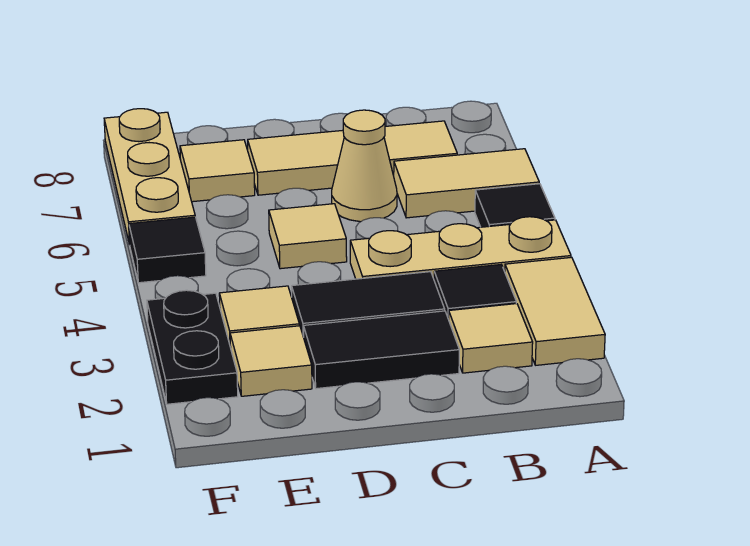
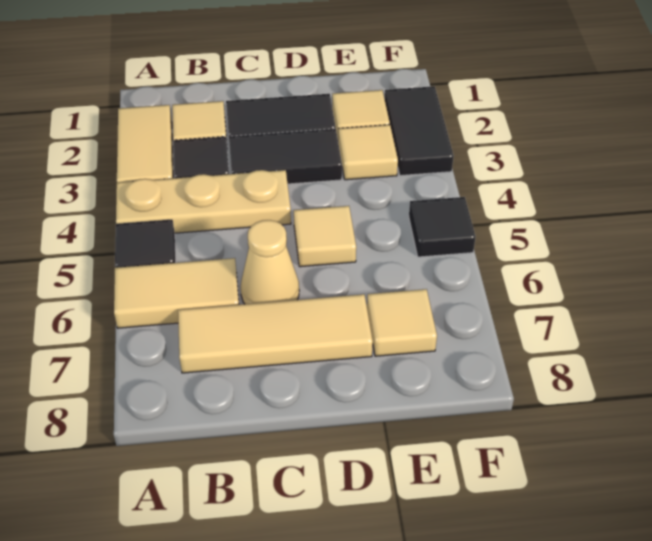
black 1x2 plate [147,290,238,404] -> black 1x2 tile [385,86,454,176]
tan 1x3 plate [104,109,195,245] -> none

